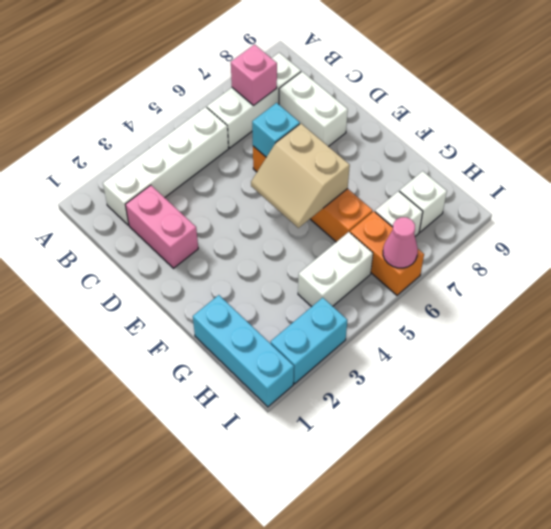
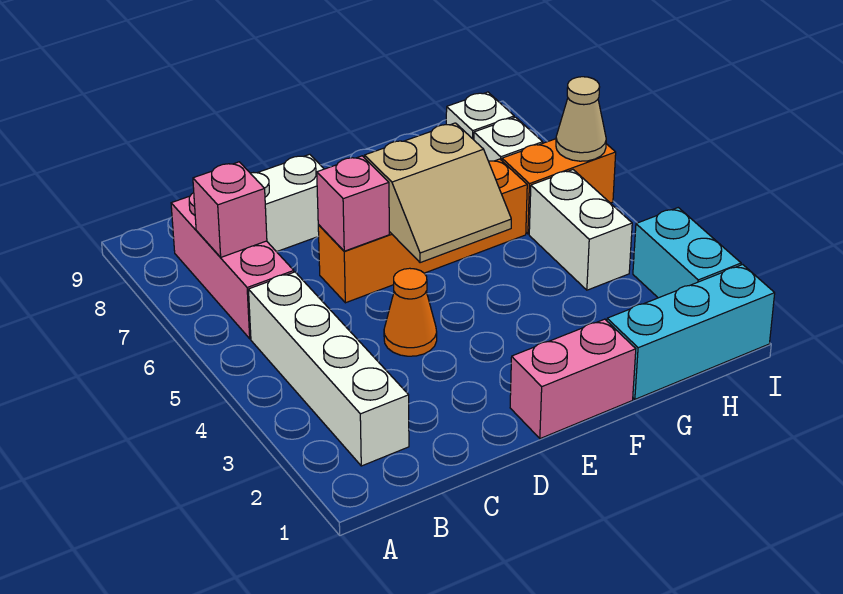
white 1x3 brick [207,53,301,148] -> pink 1x3 brick [171,193,294,339]
pink 1x2 brick [125,185,198,268] -> pink 1x2 brick moved to [510,319,636,439]
none -> orange 1x1 cone [384,268,437,356]
cyan 1x1 brick [252,103,300,157] -> pink 1x1 brick [317,156,389,251]
pink 1x1 cone [383,217,418,268] -> tan 1x1 cone [556,77,606,161]

